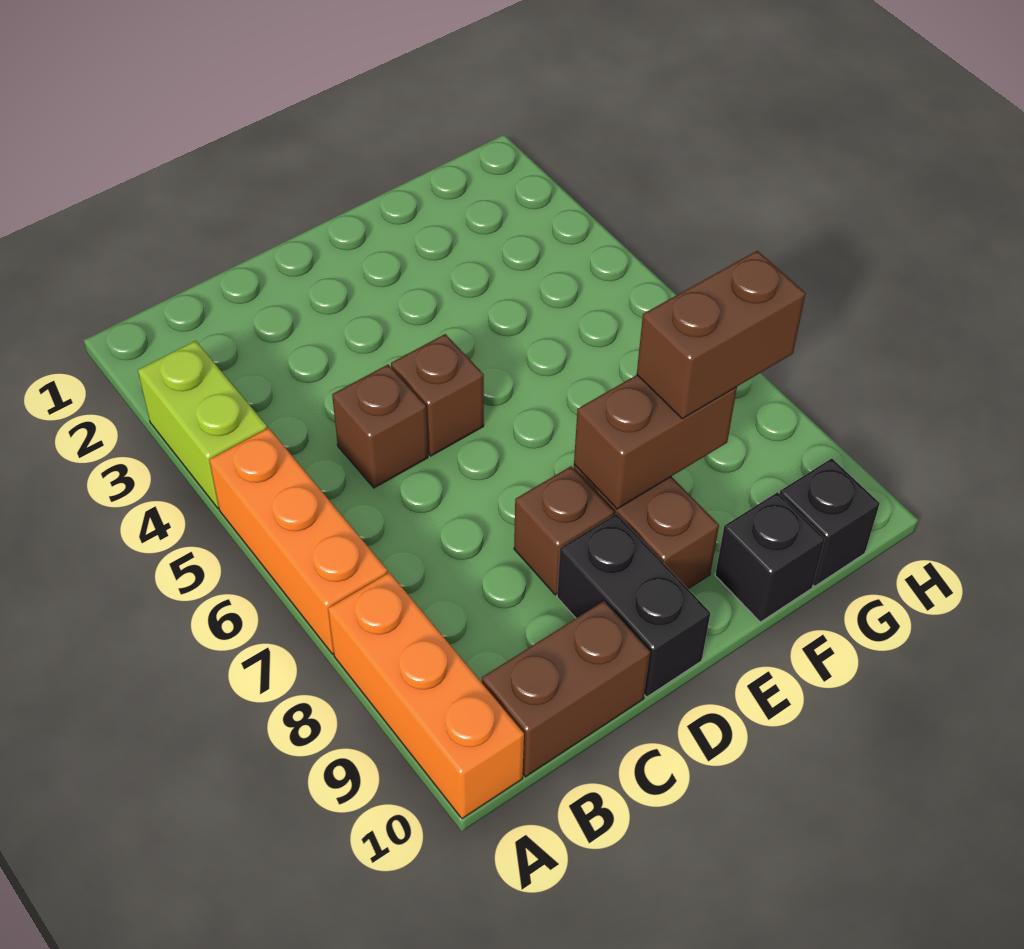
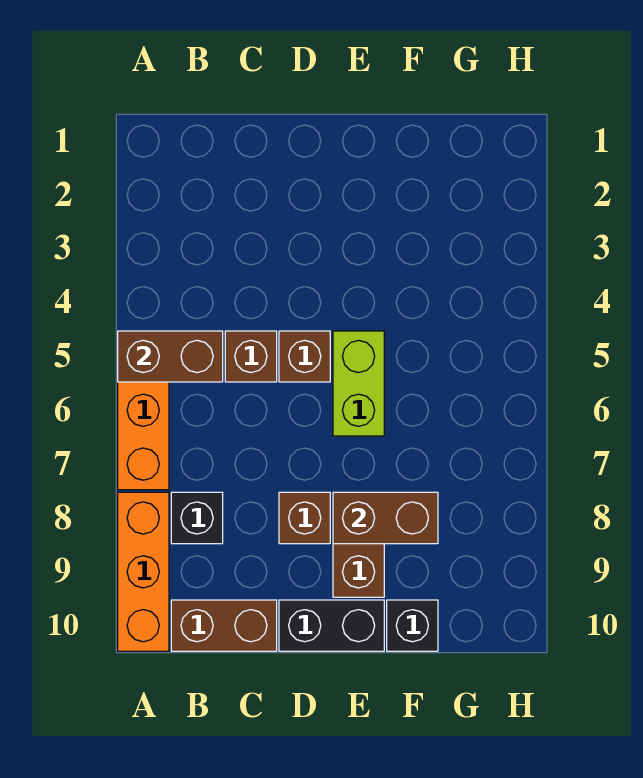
lime 1x2 brick [138,341,267,508] -> lime 1x2 brick moved to [333,331,384,436]
black 1x2 brick [557,514,710,697] -> black 1x2 brick turned to [279,600,384,651]
brown 1x2 brick [637,251,806,419] -> brown 1x2 brick moved to [118,331,223,382]
black 1x1 brick [780,458,880,586] -> black 1x1 brick moved to [171,492,223,544]

